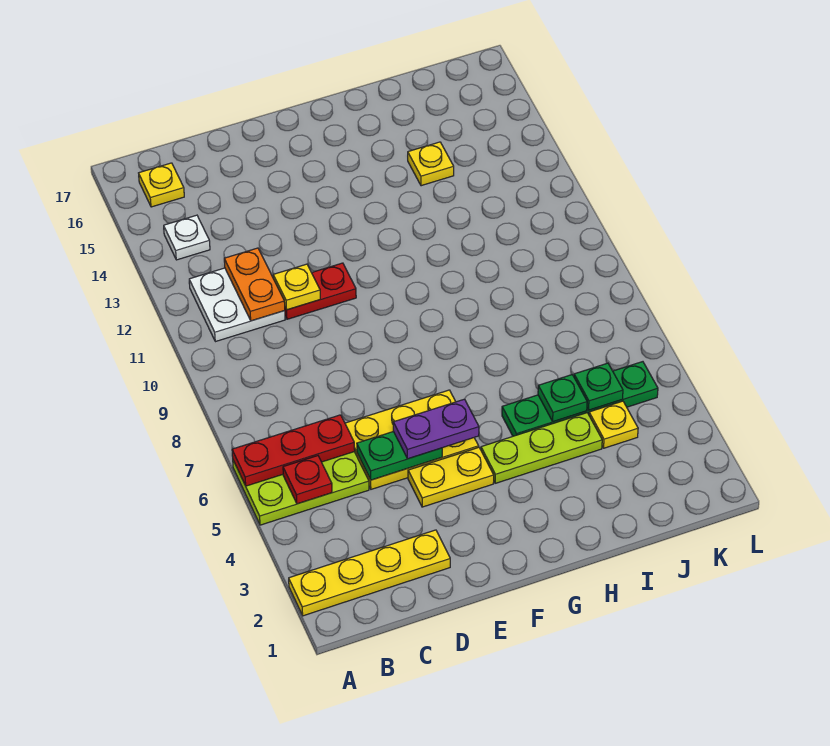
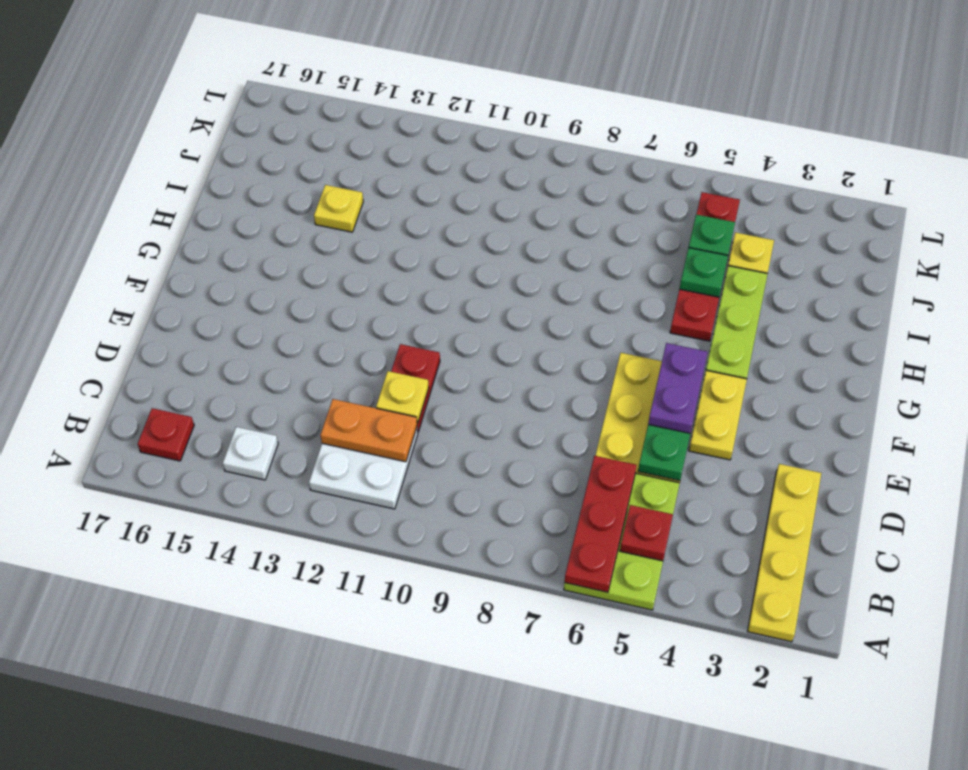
yellow 1x1 plate [139,163,184,207] -> red 1x1 plate [138,408,194,461]
green 1x4 plate [502,362,658,436] -> red 1x4 plate [670,192,740,341]

